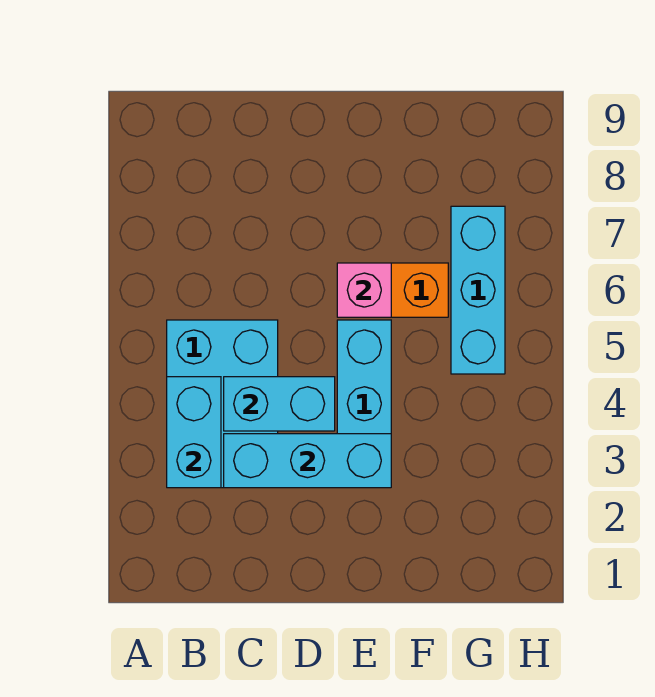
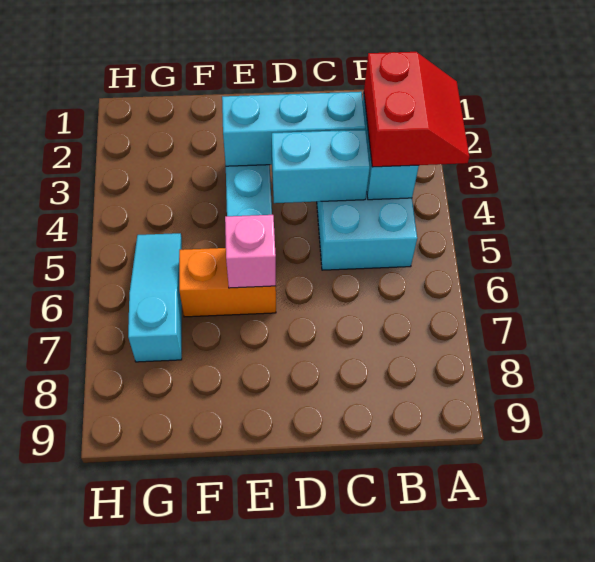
none -> red 2x2 slope [364,52,469,167]
cyan 1x3 brick [451,206,505,374] -> cyan 1x3 slope [128,233,182,362]

